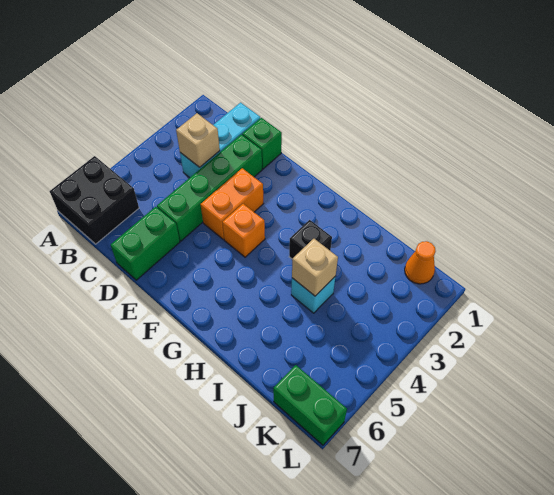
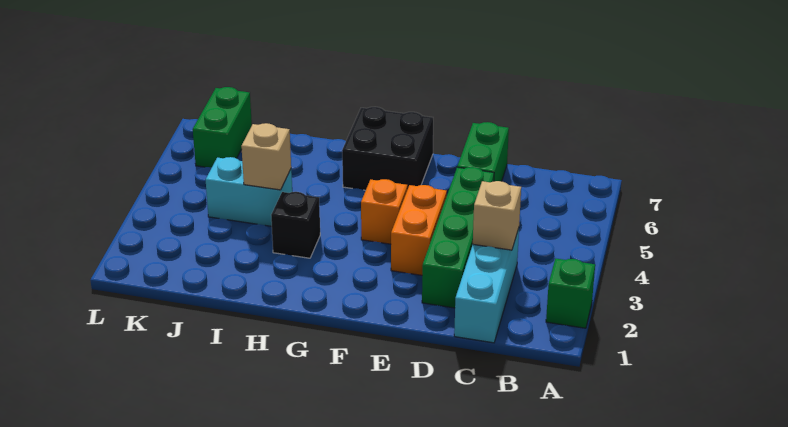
black 2x2 brick [50,156,139,244] -> black 2x2 brick moved to [342,107,433,190]
green 1x1 brick [242,118,282,169] -> green 1x1 brick moved to [546,259,595,328]
cyan 1x1 brick [291,277,335,313] -> cyan 1x2 brick [206,157,292,226]
orange 1x1 cone [405,241,436,284] -> none
green 1x2 brick [273,365,347,445] -> green 1x2 brick turned to [193,87,252,168]

